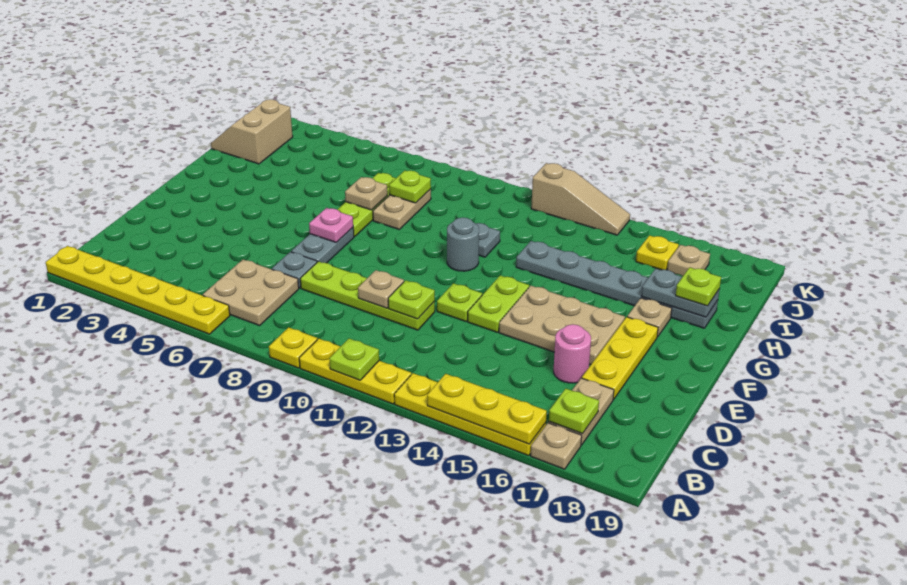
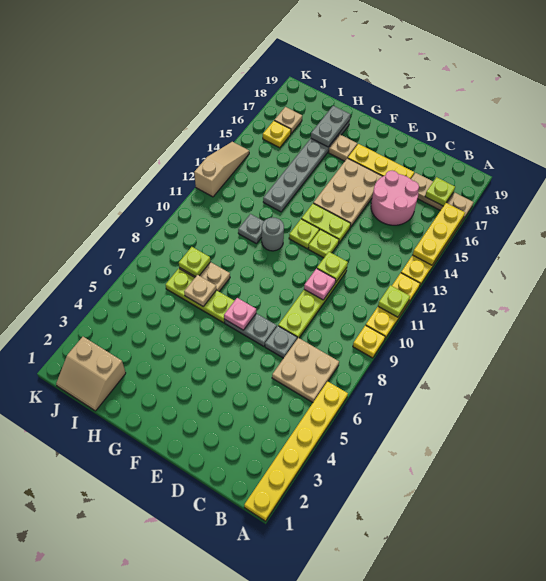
tan 1x1 plate [358,270,404,308] -> pink 1x1 plate [304,269,336,300]
pink 1x1 round brick [554,324,591,383] -> pink 2x2 round brick [371,171,419,225]
lime 1x1 plate [676,267,721,306] -> lime 1x1 plate moved to [289,219,319,249]

